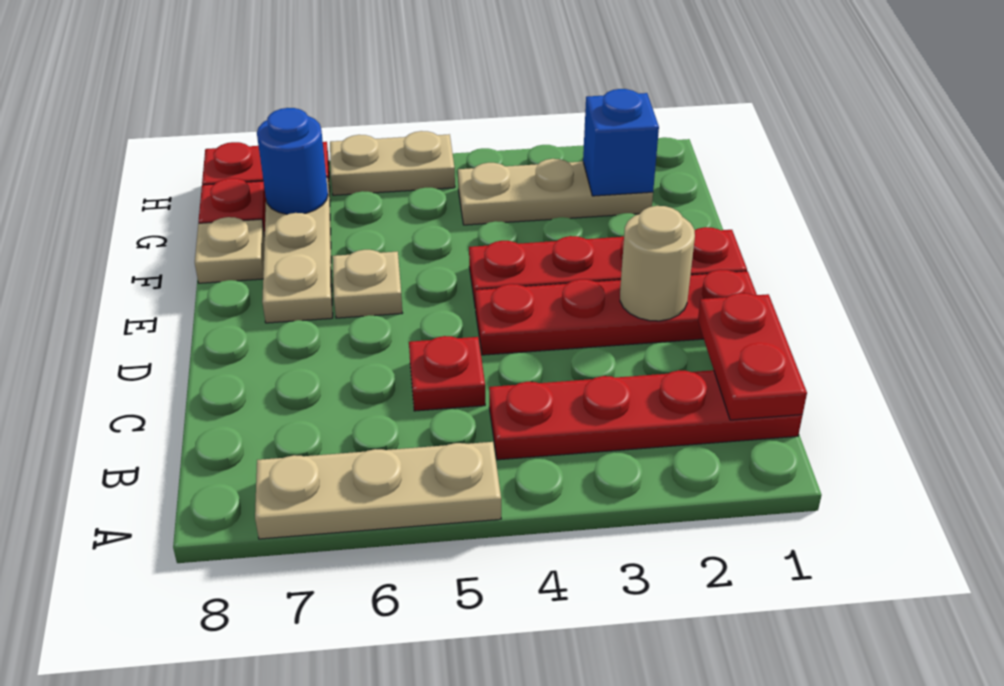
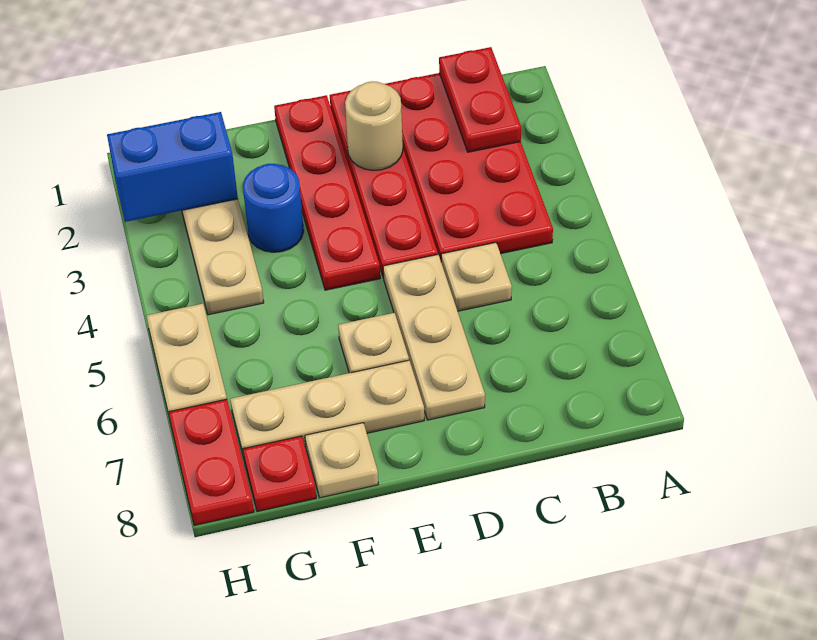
tan 1x3 plate [255,442,501,539] -> tan 1x3 plate moved to [383,255,485,420]
red 1x4 plate [489,370,802,460] -> red 2x4 plate [386,73,553,260]
red 1x2 plate [698,293,807,420] -> red 1x2 plate turned to [439,47,521,152]
red 1x1 plate [409,336,485,411] -> tan 1x1 plate [441,243,512,311]
blue 1x1 brick [583,89,659,196] -> blue 1x2 brick [107,112,238,222]
blue 1x1 round brick [257,108,328,214] -> blue 1x1 round brick moved to [243,164,304,252]

